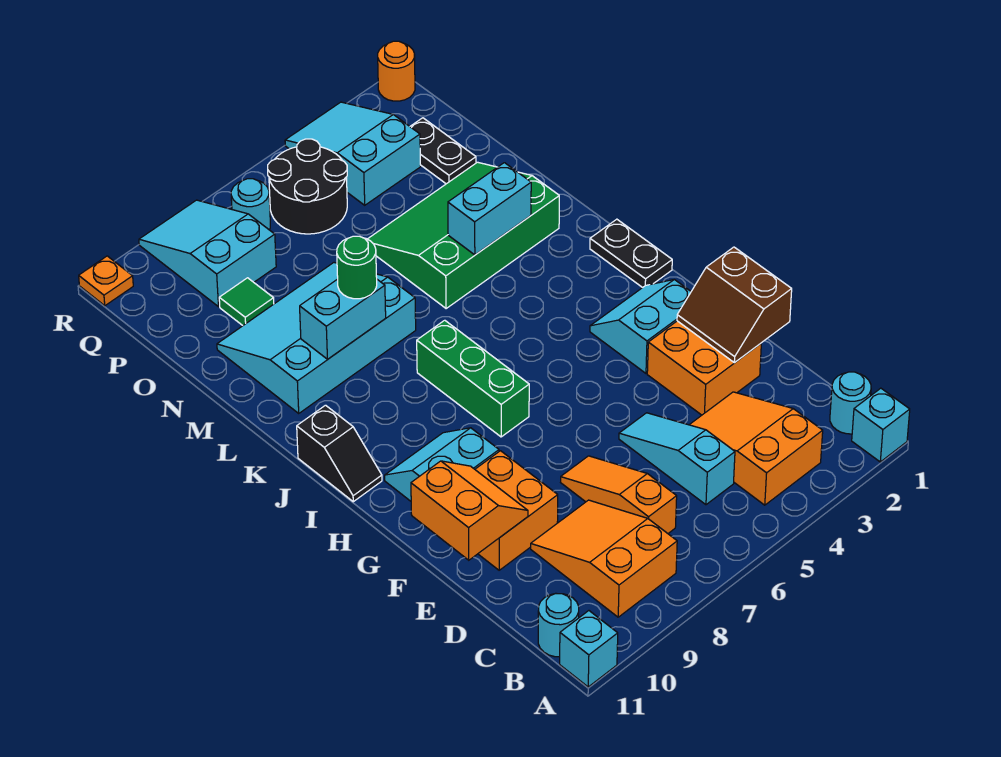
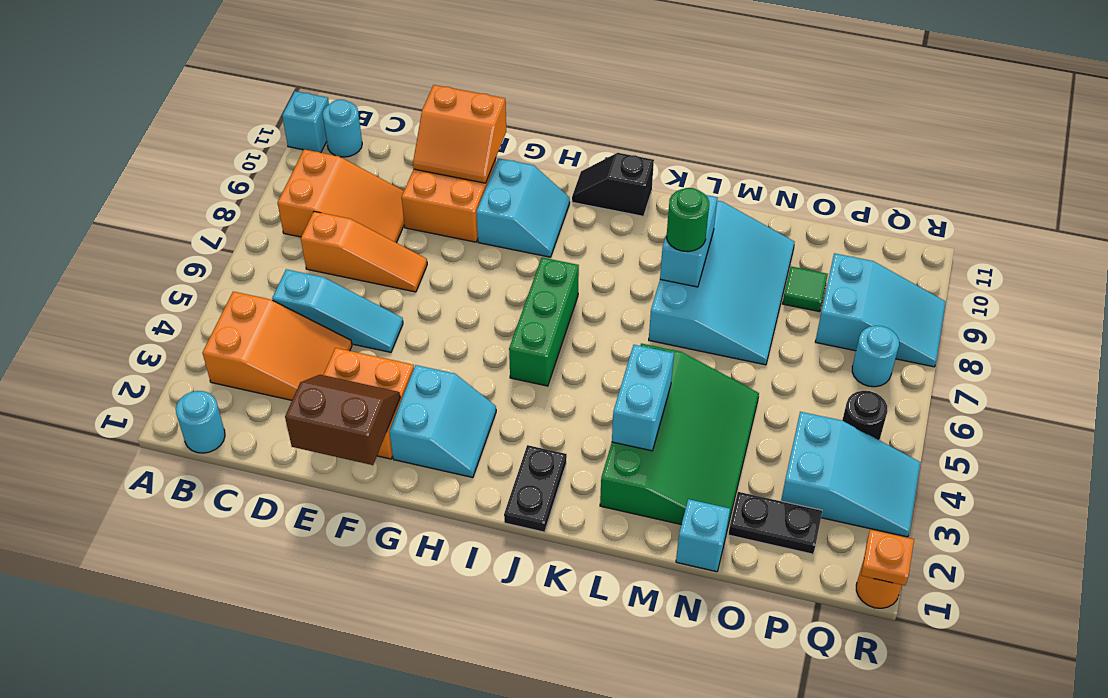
cyan 1x1 brick [852,388,910,462] -> cyan 1x1 brick moved to [676,499,730,572]
green 1x3 brick [417,320,529,437] -> green 1x3 brick turned to [509,258,579,386]
black 1x2 plate [590,219,672,288] -> black 1x2 plate turned to [504,445,567,532]
black 2x2 round brick [268,139,347,234] -> black 1x1 round brick [842,391,887,440]
orange 1x1 plate [79,256,133,306] -> orange 1x1 plate moved to [861,530,914,586]

